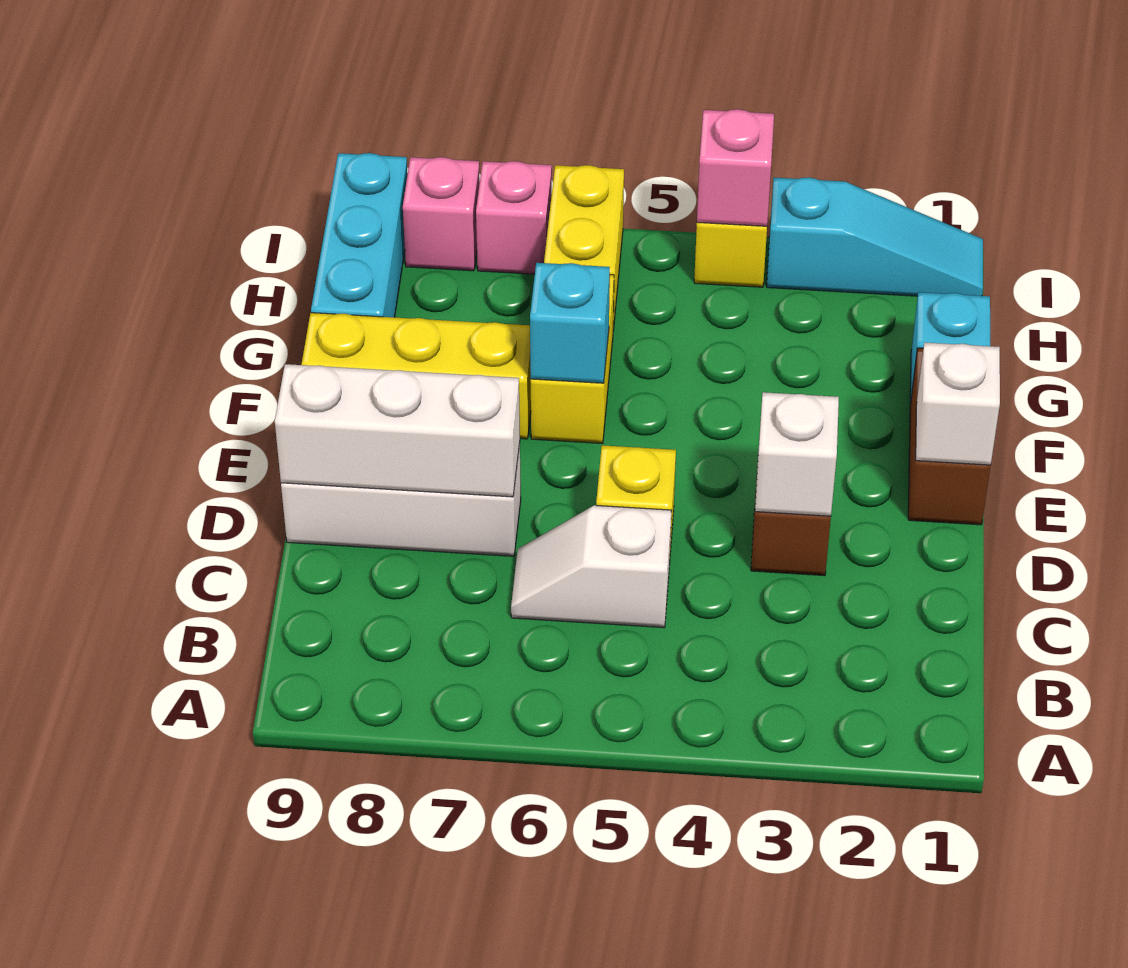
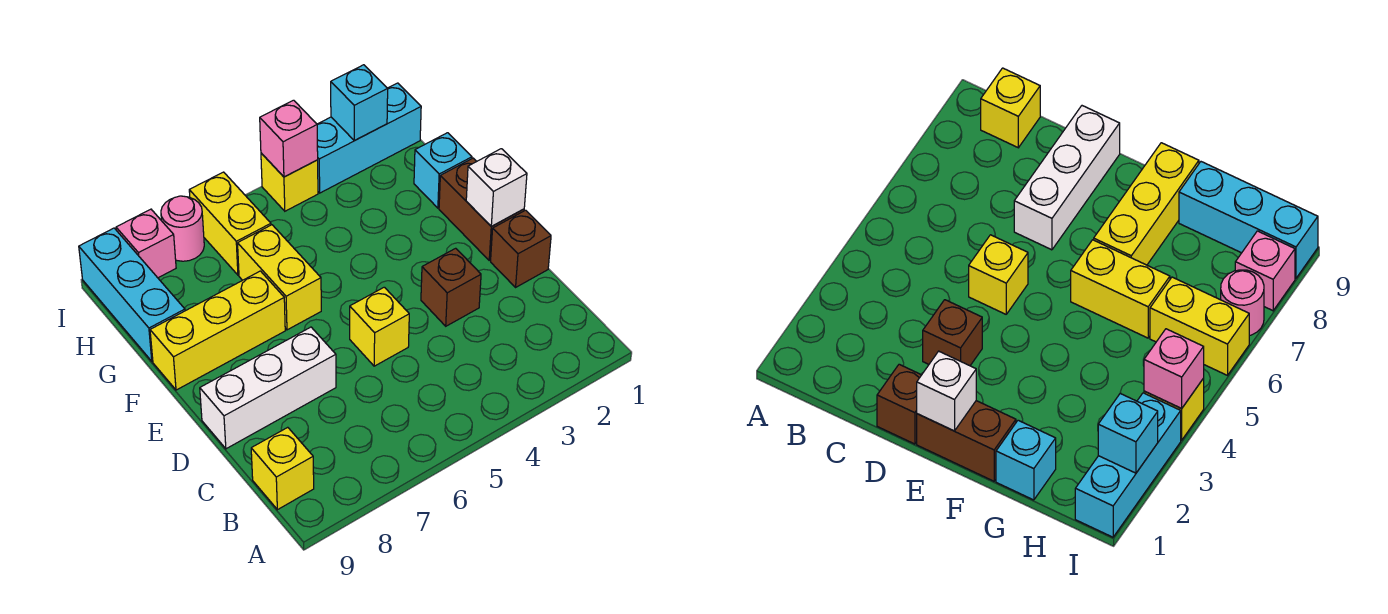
none -> yellow 1x1 brick [251,427,314,510]
white 1x2 slope [511,505,672,628] -> none
none -> brown 1x1 brick [491,210,551,287]
white 1x1 brick [755,392,839,516] -> none
white 1x3 brick [275,364,520,497] -> none
cyan 1x1 brick [530,263,610,383] -> cyan 1x1 brick moved to [331,65,388,141]
cyan 1x3 slope [767,177,983,296] -> cyan 1x3 brick [317,83,421,193]
pink 1x1 brick [476,161,552,274] -> pink 1x1 round brick [161,196,204,261]

